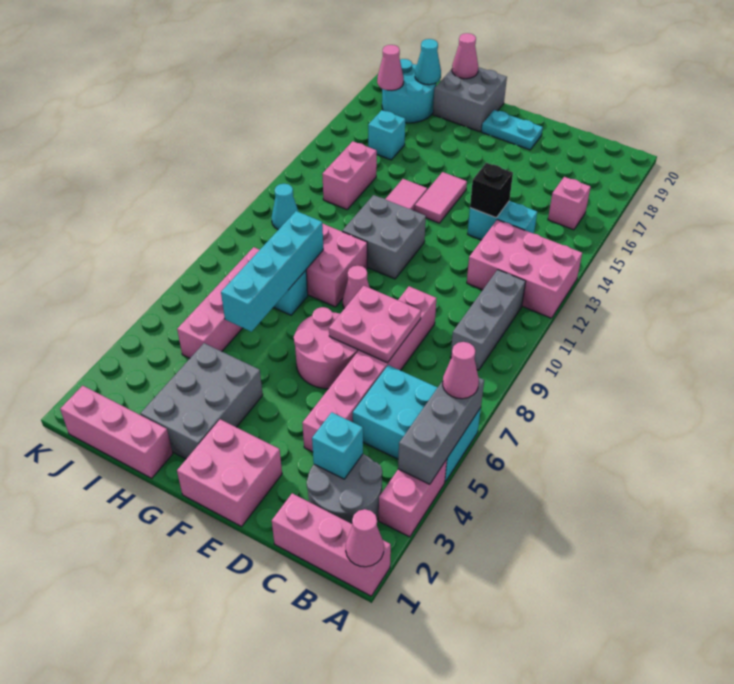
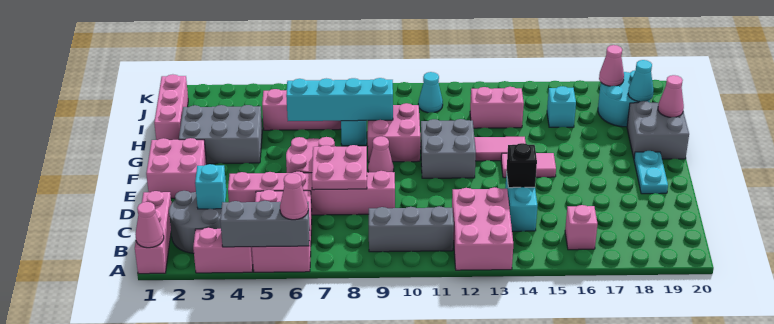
cyan 2x3 brick [353,365,481,482] -> pink 2x3 brick [252,190,312,272]

